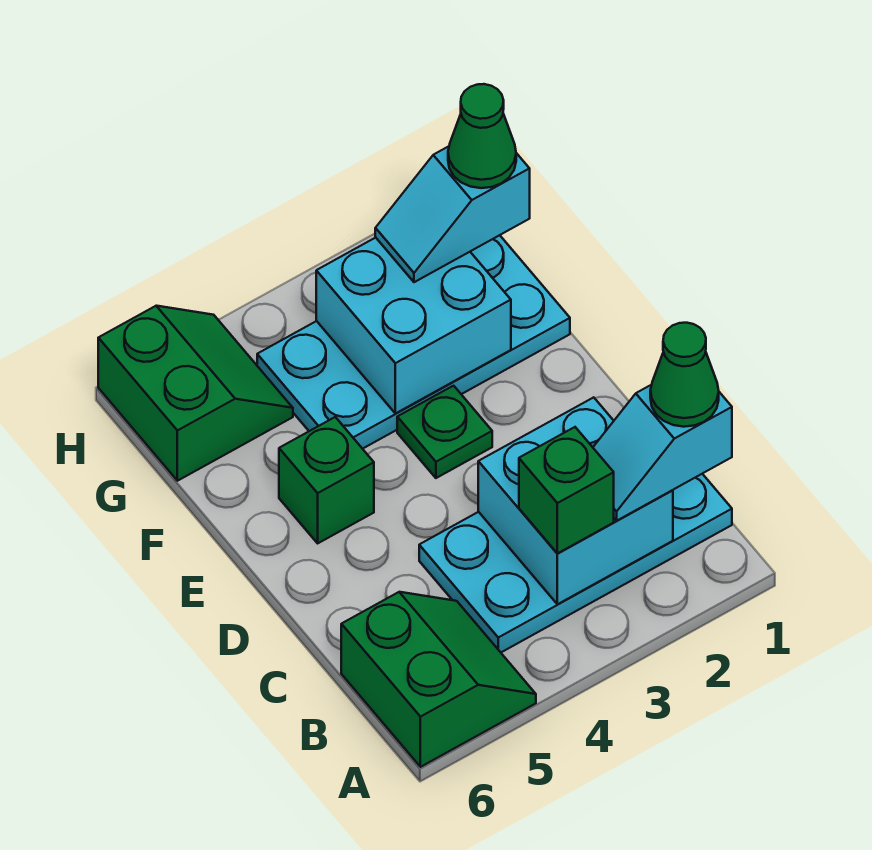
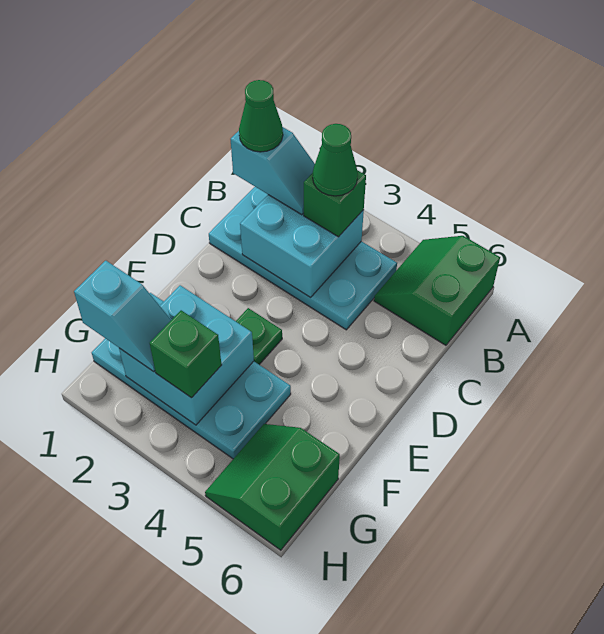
green 1x1 brick [279,417,374,543] -> green 1x1 brick moved to [150,310,221,398]
green 1x1 cone [448,84,516,188] -> green 1x1 cone moved to [313,124,358,196]

